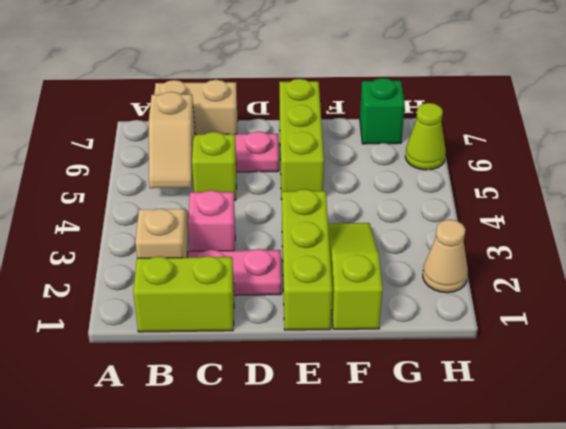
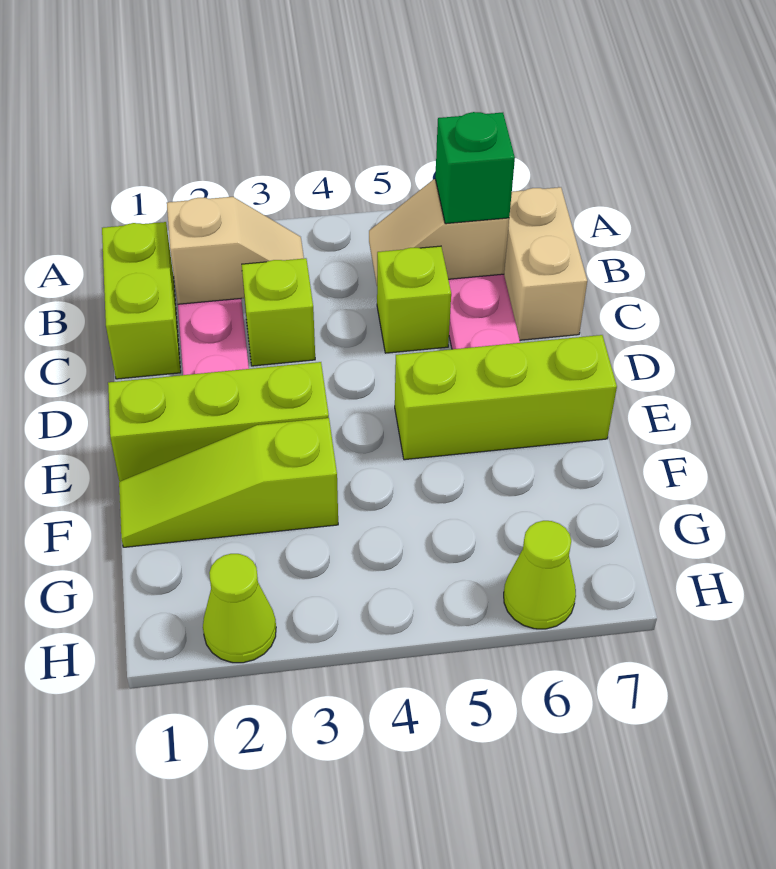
pink 1x1 brick [188,190,235,251] -> lime 1x1 brick [242,258,315,366]
lime 1x3 slope [328,223,383,329] -> lime 1x3 slope turned to [119,418,338,547]
green 1x1 brick [360,78,405,144] -> green 1x1 brick moved to [435,112,515,224]
tan 1x1 cone [423,220,468,293] -> lime 1x1 cone [203,554,276,663]

